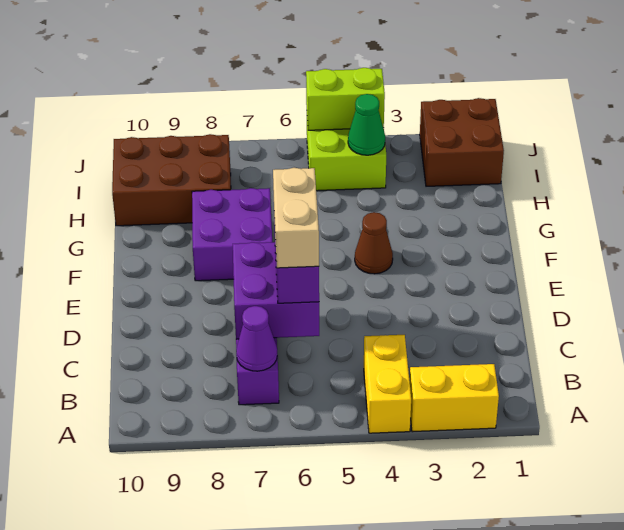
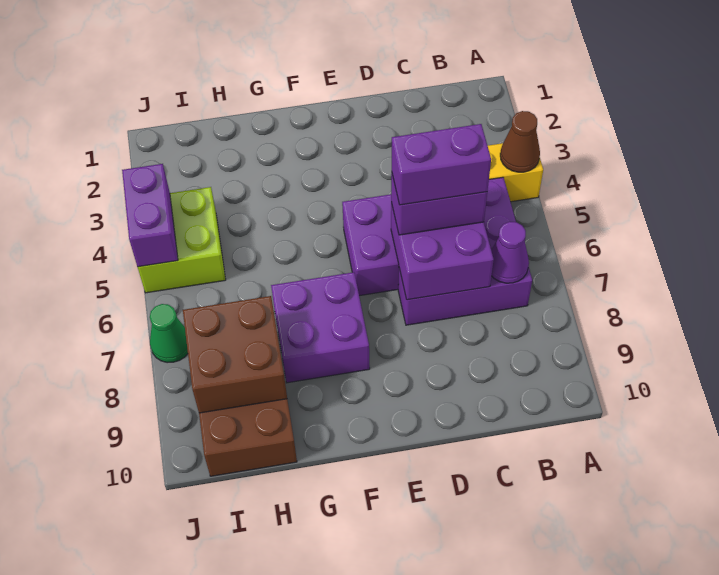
yellow 1x2 brick [410,364,499,432] -> none
none -> purple 2x4 brick [342,177,516,296]
tan 1x2 brick [273,168,319,268] -> purple 1x2 brick [392,124,491,205]
brown 1x1 cone [355,212,393,274] -> brown 1x1 cone moved to [500,111,540,172]
brown 2x2 brick [420,98,504,186] -> brown 2x2 brick moved to [183,296,287,413]
green 1x1 cone [348,94,385,155] -> green 1x1 cone moved to [150,304,188,363]
lime 1x2 brick [306,68,385,130] -> purple 1x2 brick [122,164,178,267]

